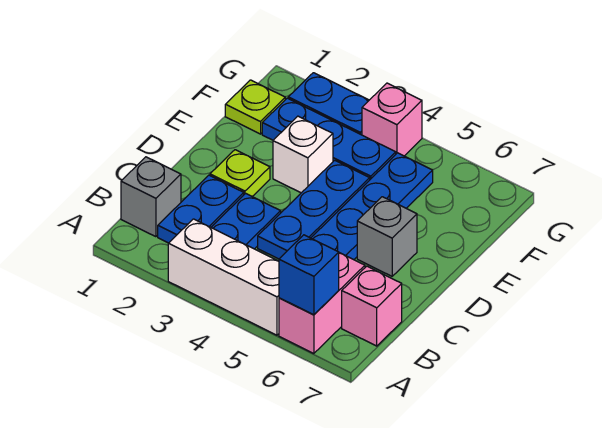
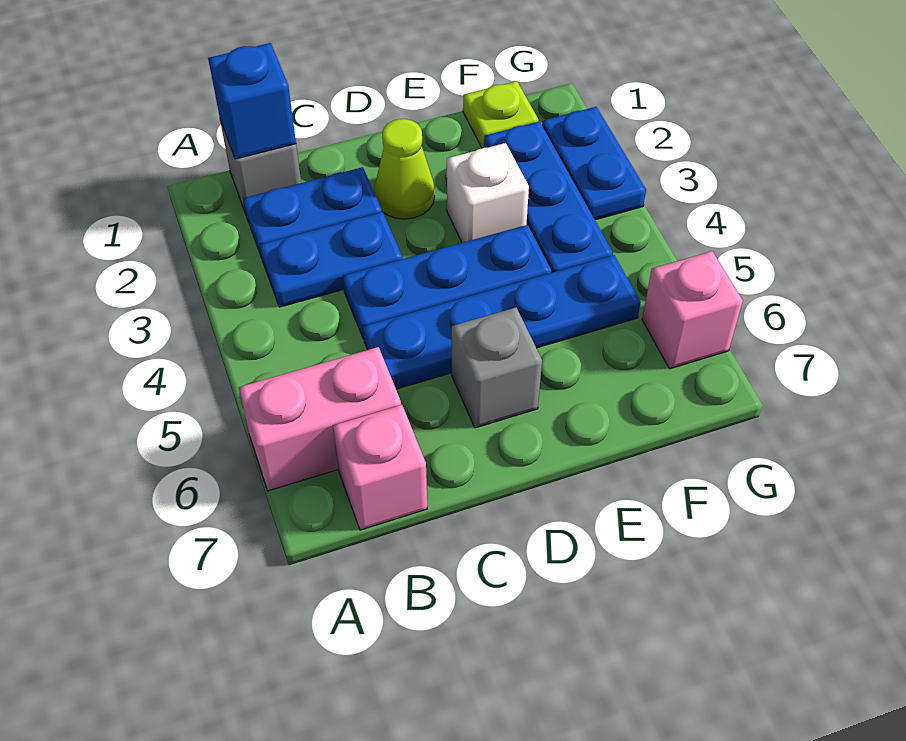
white 1x3 brick [168,219,279,335] -> none
blue 1x1 brick [279,235,339,315] -> blue 1x1 brick moved to [208,43,296,159]
lime 1x1 plate [210,150,270,196] -> lime 1x1 cone [374,119,435,219]
pink 1x1 brick [362,83,422,156] -> pink 1x1 brick moved to [642,251,743,369]

